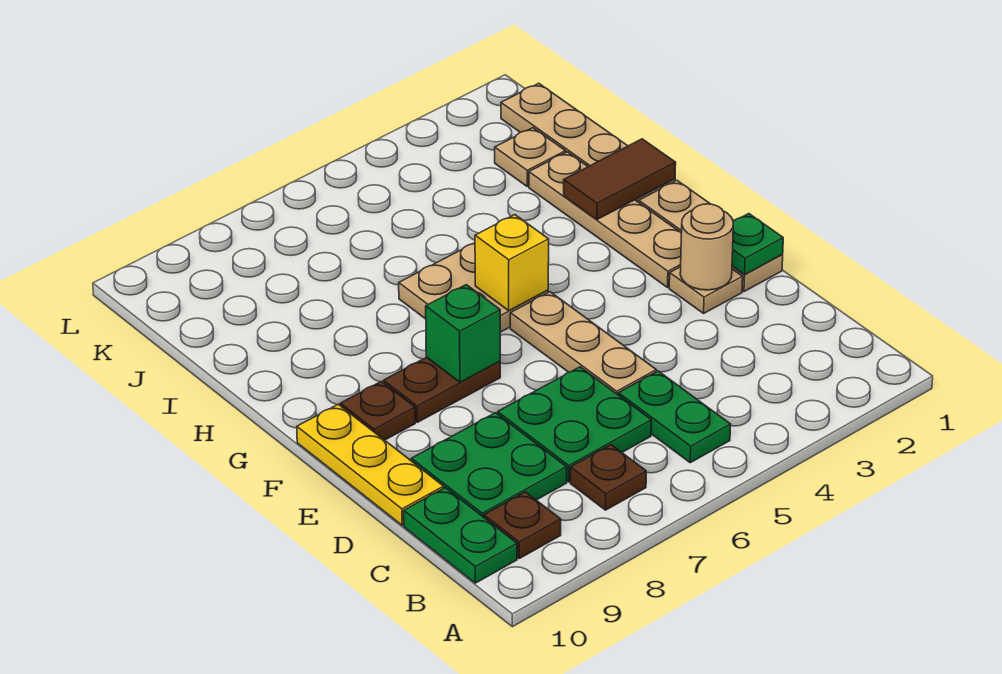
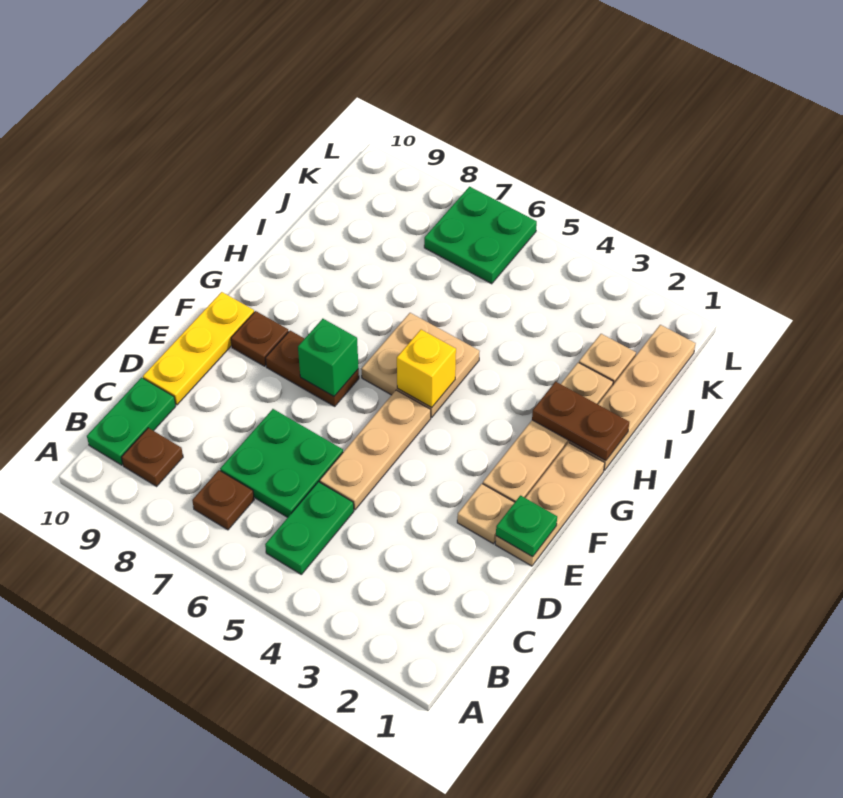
green 2x2 plate [411,413,567,517] -> green 2x2 plate moved to [424,187,537,284]
tan 1x1 round brick [680,204,733,290] -> none
brown 1x2 tile [564,139,676,220] -> brown 1x2 plate [532,382,629,461]

